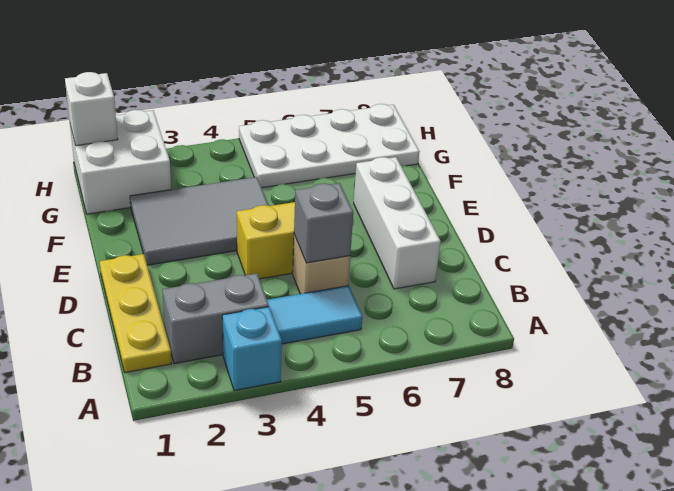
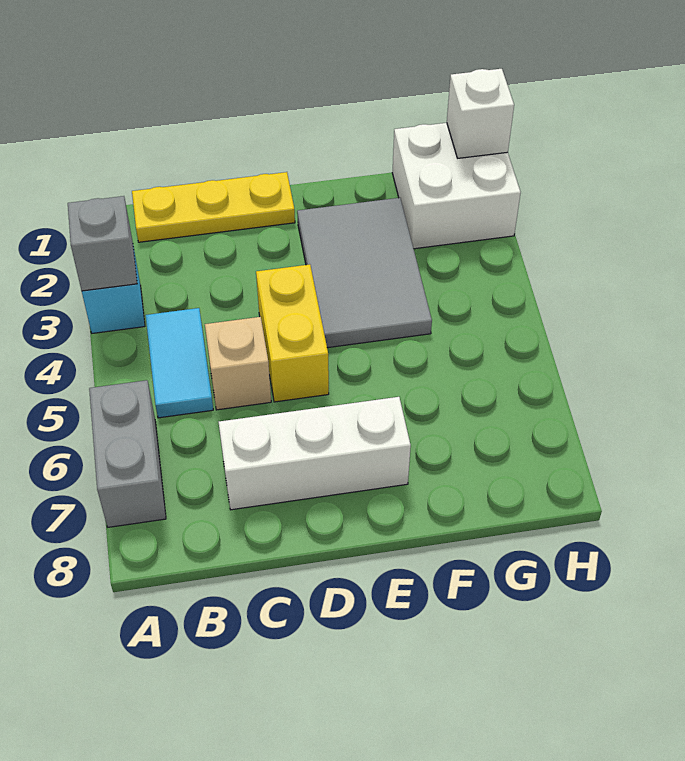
grey 1x2 brick [162,273,269,364] -> grey 1x2 brick moved to [89,380,166,527]
grey 1x1 brick [294,183,353,263] -> grey 1x1 brick moved to [68,196,137,291]
white 2x4 plate [239,104,420,188] -> none

